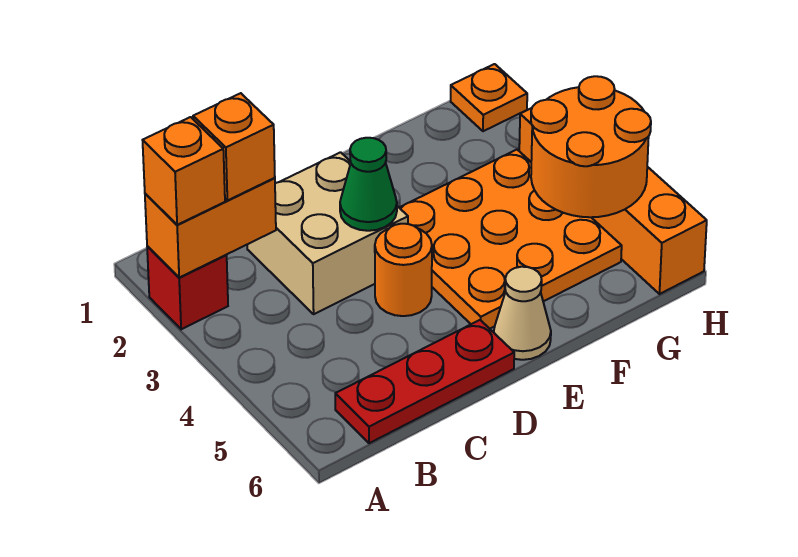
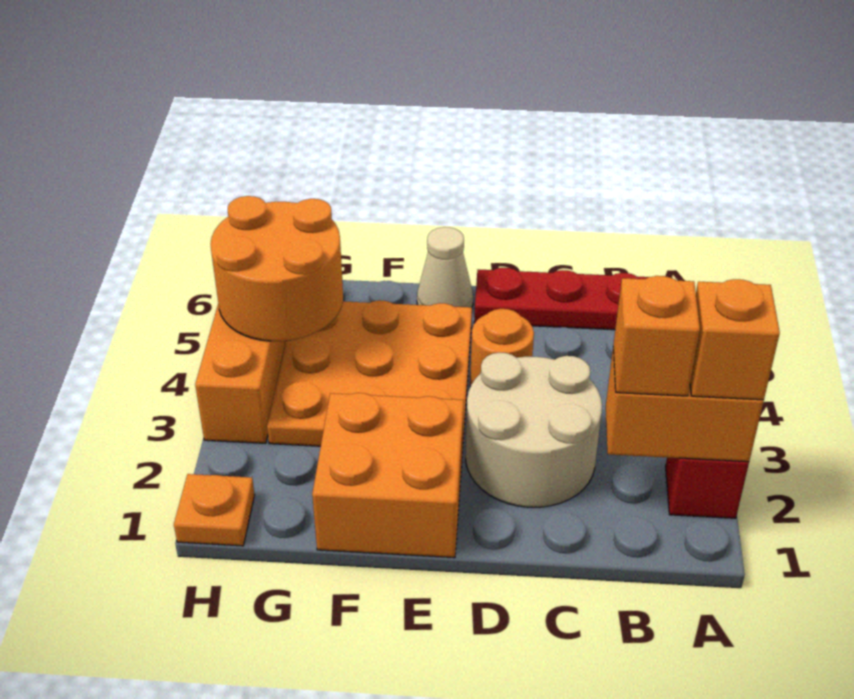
tan 2x2 brick [247,152,408,314] -> tan 2x2 round brick [466,353,602,507]
green 1x1 cone [340,138,397,231] -> none
none -> orange 2x2 brick [312,393,464,558]

